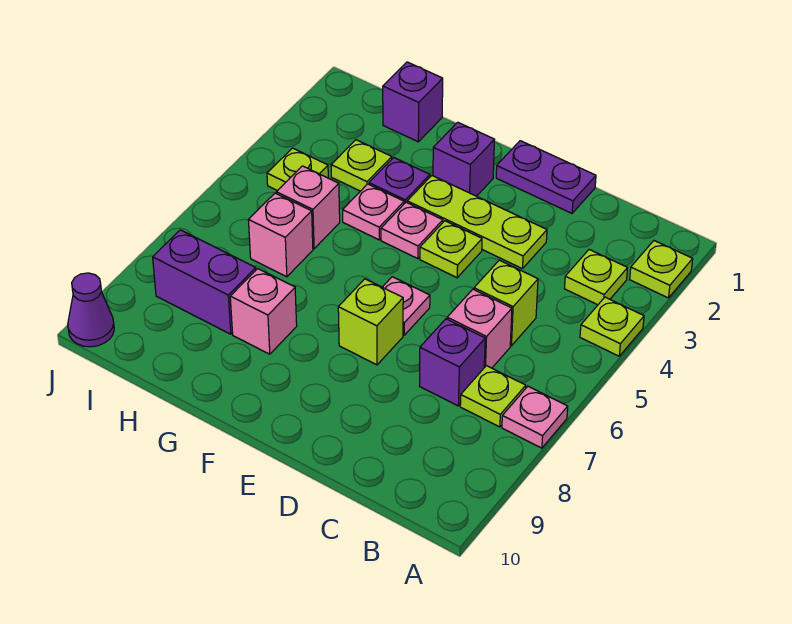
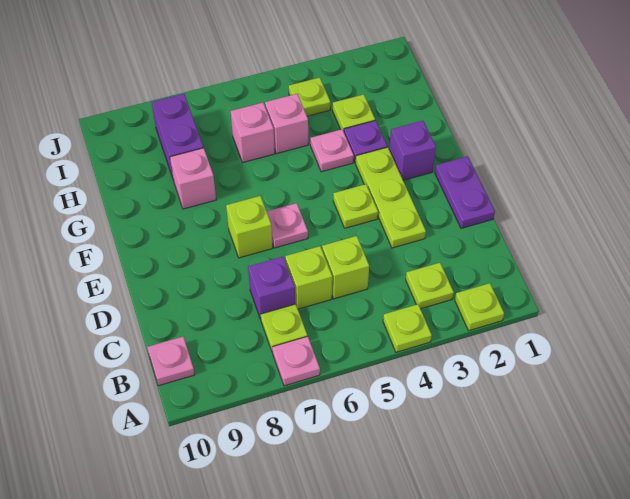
pink 1x1 brick [447,289,512,368] -> lime 1x1 brick [285,246,332,309]
pink 1x1 plate [381,202,443,259] -> pink 1x1 plate moved to [147,337,195,386]
purple 1x1 brick [383,62,443,142] -> none
purple 1x1 cone [68,273,114,347] -> none

